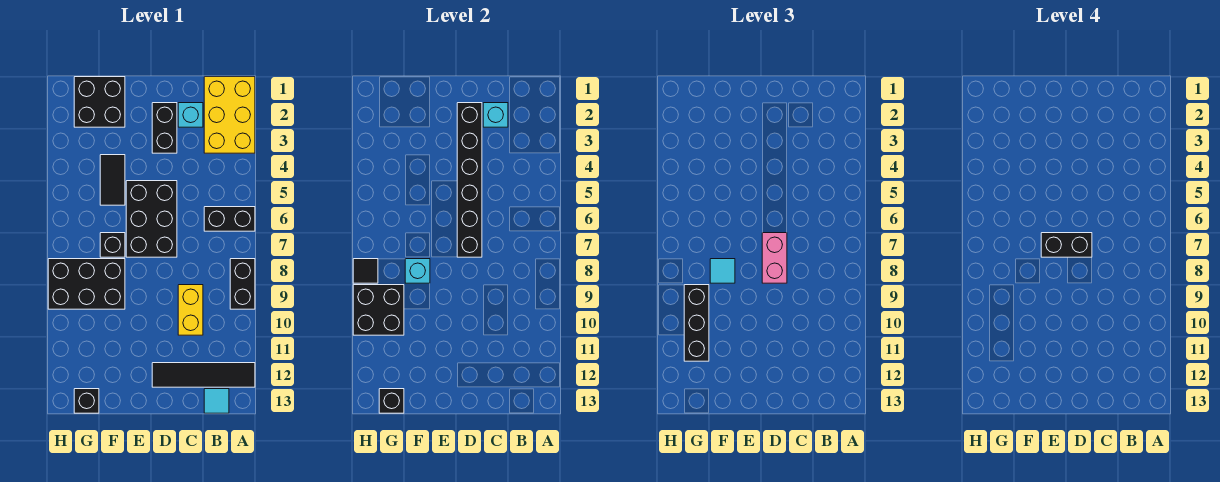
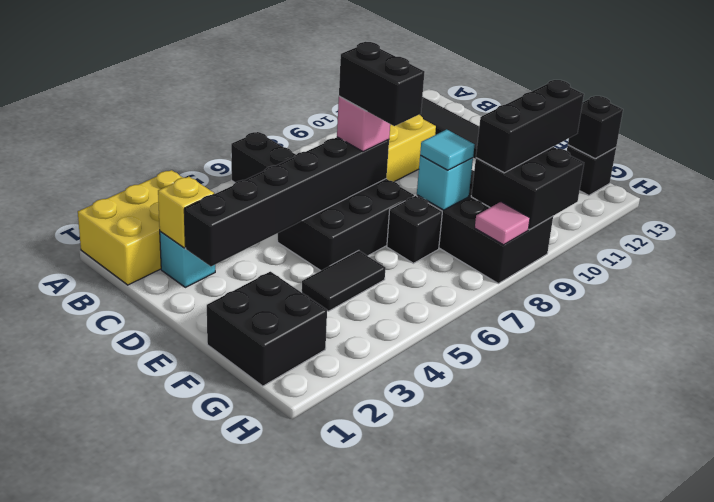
black 1x2 brick [230,259,255,309] -> none
cyan 1x1 tile [204,389,229,413] -> none
cyan 1x1 brick [483,103,508,127] -> yellow 1x1 brick [158,177,214,248]
black 1x2 brick [152,103,177,153] -> none
pink 1x2 brick [762,233,787,283] -> pink 1x1 brick [337,96,390,152]
black 1x1 tile [353,259,378,283] -> pink 1x1 tile [475,202,530,245]

